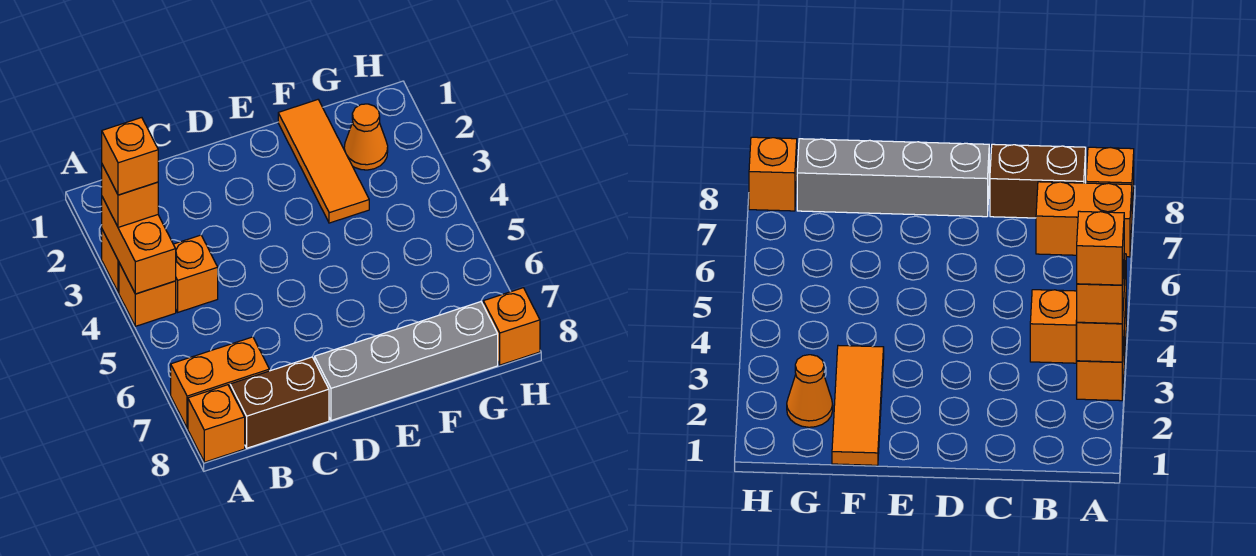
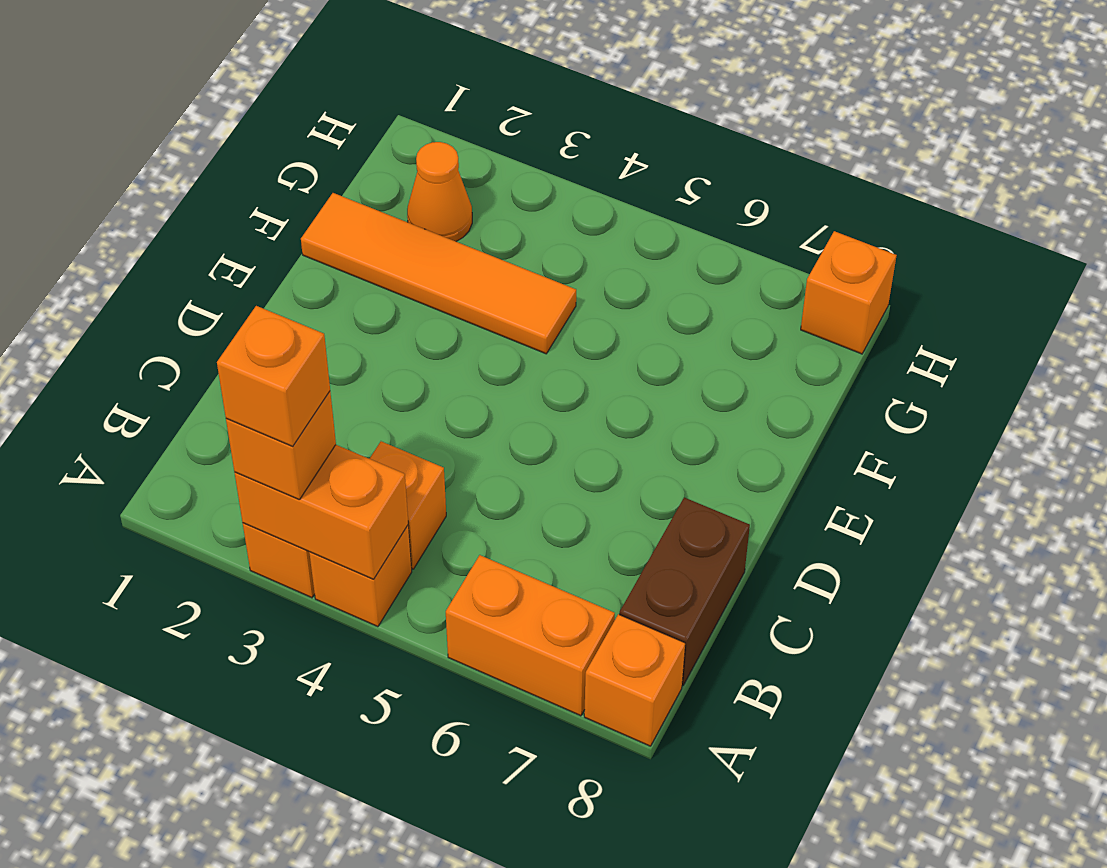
orange 1x2 brick [171,337,269,428] -> orange 1x2 brick turned to [446,555,615,716]
grey 1x4 brick [315,302,498,421] -> none
orange 1x3 tile [278,100,369,223] -> orange 1x4 tile [301,193,576,354]

